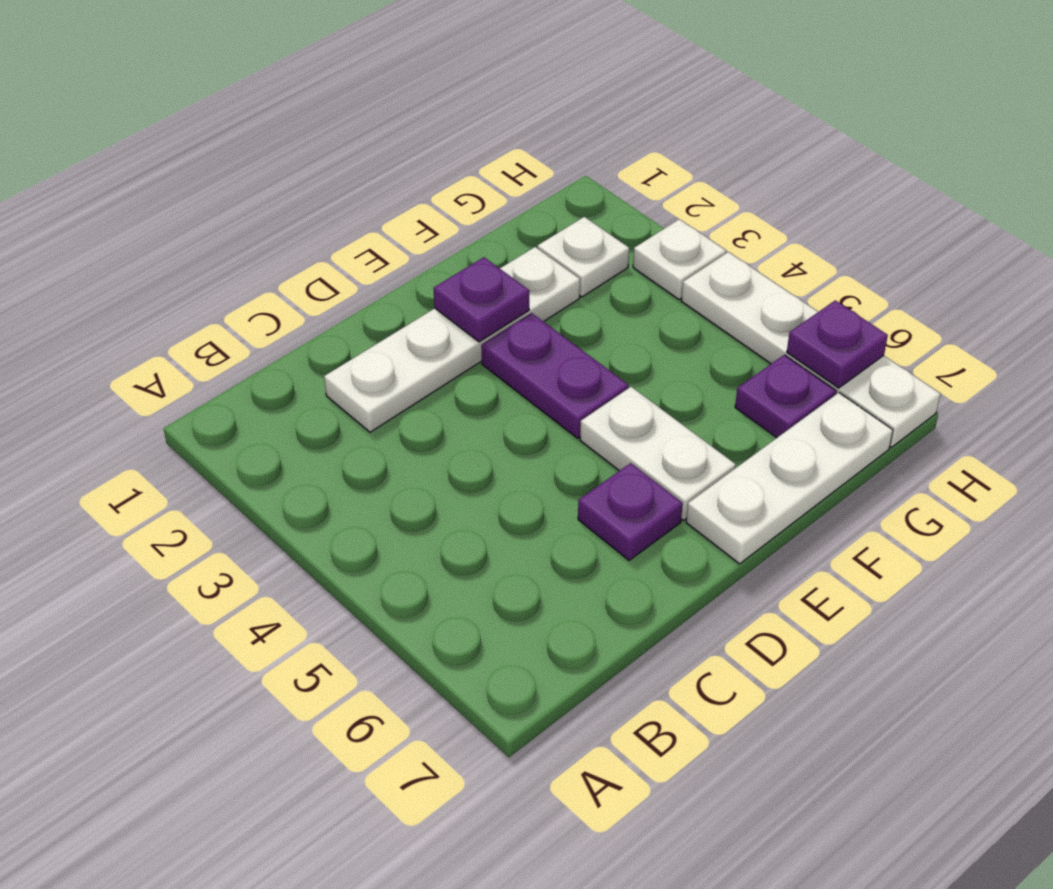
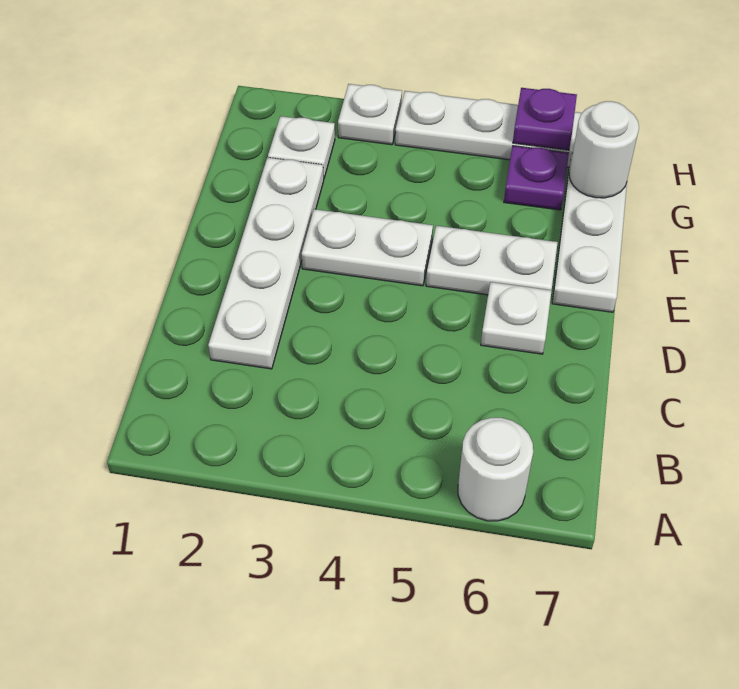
none -> white 1x1 round brick [458,418,533,521]
purple 1x1 plate [578,463,683,560] -> white 1x1 plate [481,282,552,354]
purple 1x1 plate [434,257,529,342] -> none
purple 1x2 plate [481,313,629,438] -> white 1x2 plate [302,209,433,286]
none -> white 1x1 round brick [569,101,639,198]

